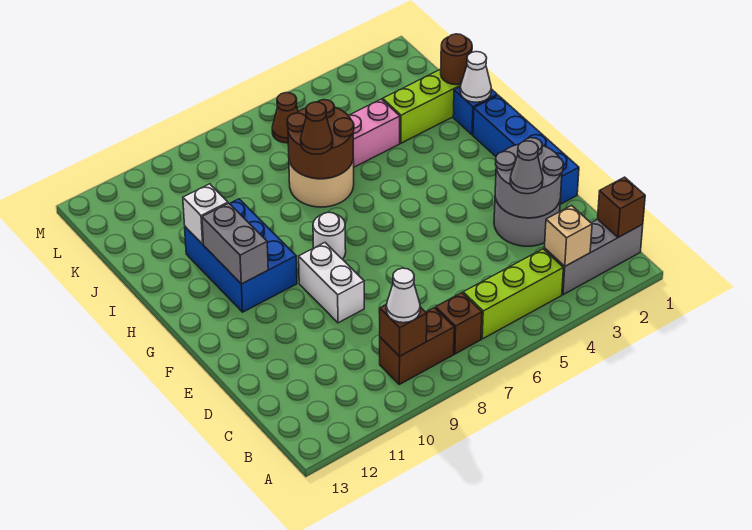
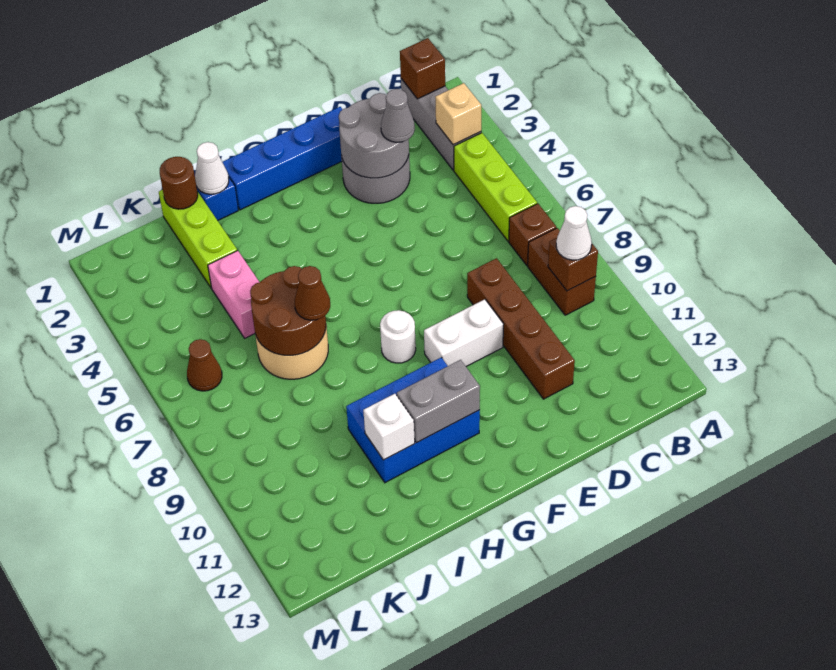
none -> brown 1x4 brick [467,258,575,399]

